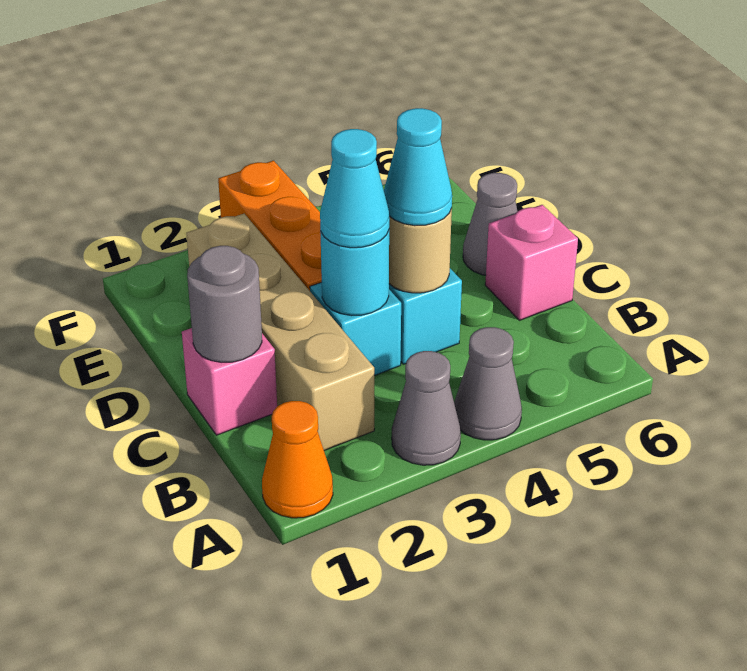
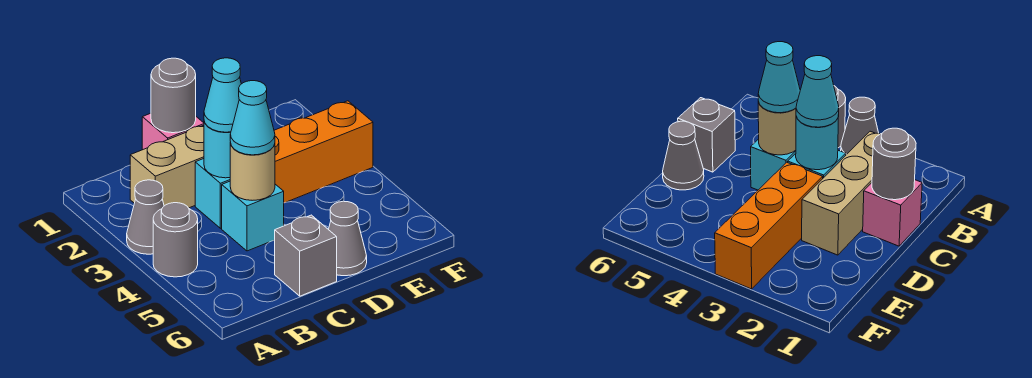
orange 1x1 cone [262,401,333,518] -> none
grey 1x1 cone [454,327,522,440] -> grey 1x1 round brick [153,203,198,277]
tan 1x4 brick [186,214,374,451] -> tan 1x3 brick [130,125,204,208]
pink 1x1 brick [485,205,578,320] -> grey 1x1 brick [275,215,337,296]

